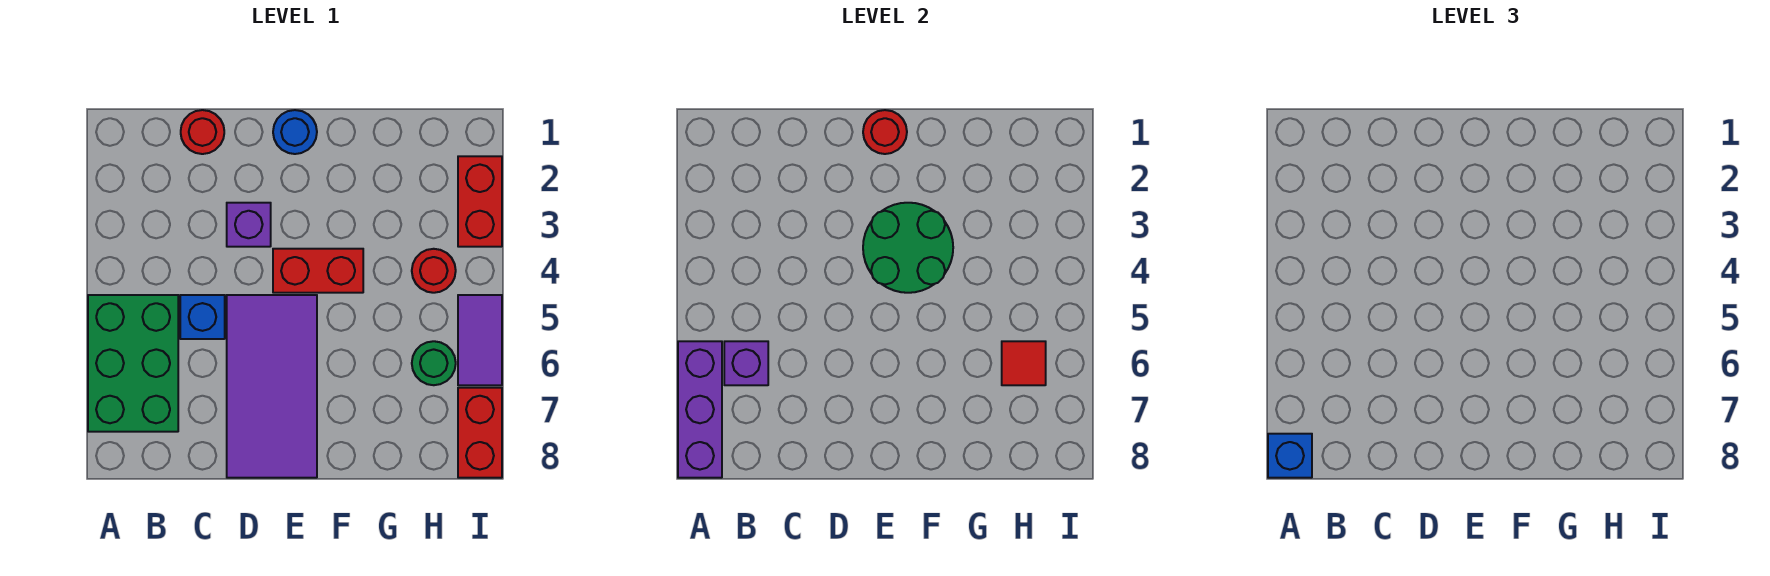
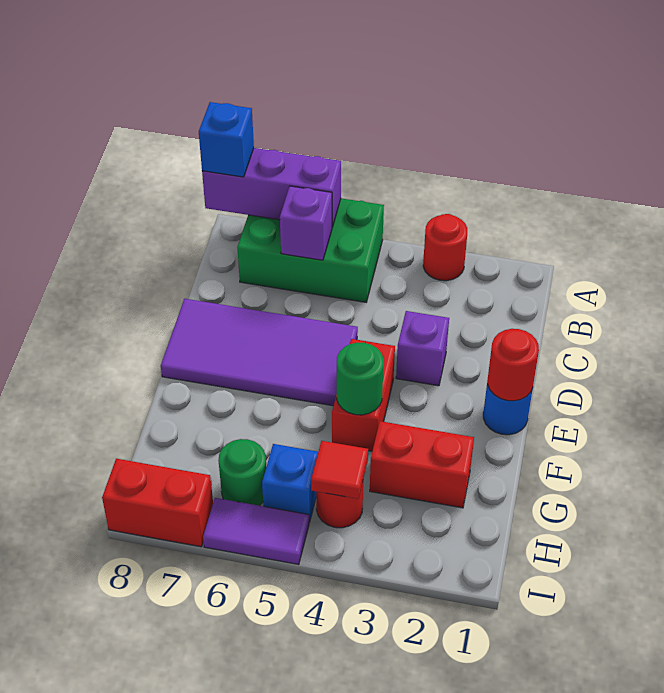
red 1x1 round brick [181,110,224,154] -> red 1x1 round brick moved to [423,214,467,281]
blue 1x1 brick [180,295,225,339] -> blue 1x1 brick moved to [262,444,318,523]
green 2x2 round brick [863,203,953,293] -> green 1x1 round brick [337,343,384,415]
red 1x1 tile [1002,341,1046,385] -> red 1x1 tile moved to [311,441,368,499]
red 1x2 brick [458,156,502,247] -> red 1x2 brick moved to [370,421,474,508]

